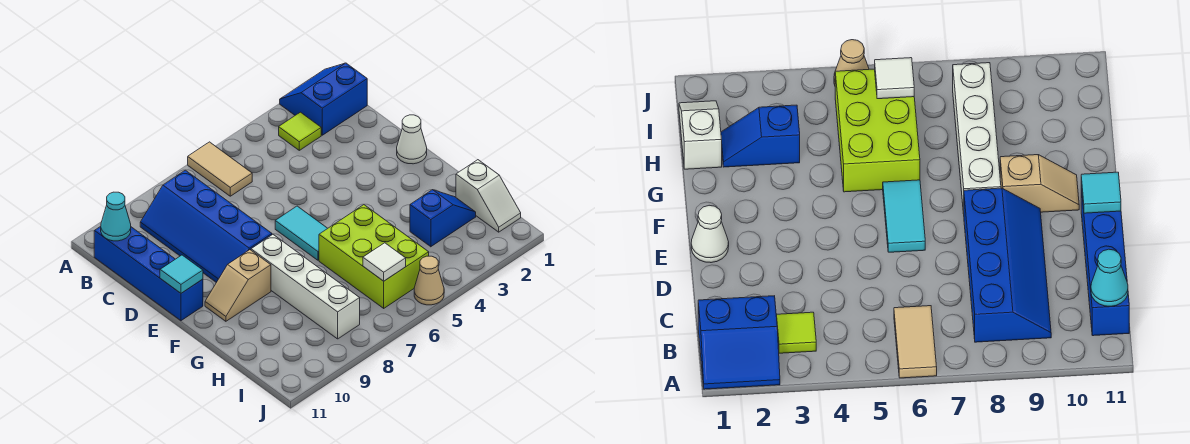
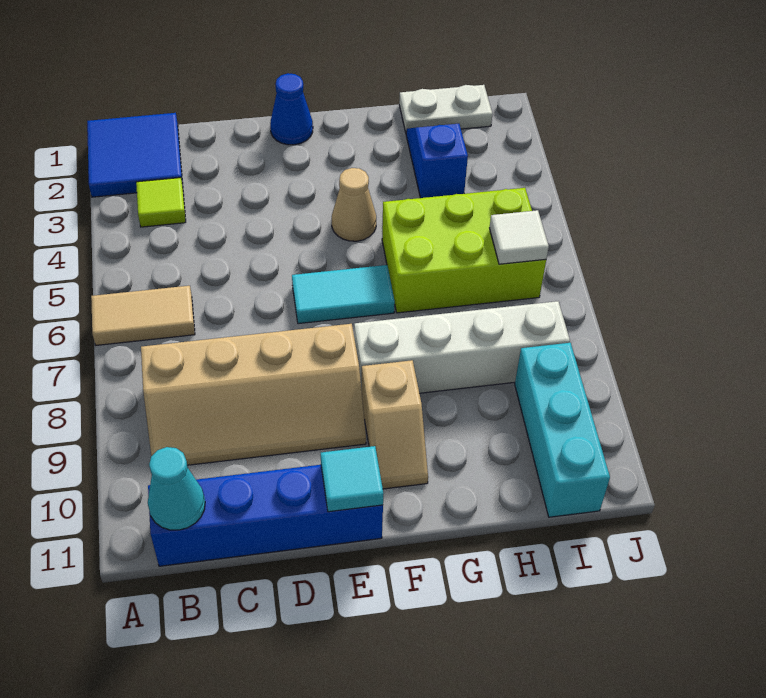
blue 2x2 slope [280,63,367,135] -> blue 2x2 tile [87,113,183,197]
blue 2x4 slope [140,170,272,282] -> tan 2x4 slope [141,324,366,465]
white 1x1 cone [397,115,427,164] -> blue 1x1 cone [270,73,313,145]
white 1x2 slope [456,160,521,232] -> white 1x2 plate [399,85,492,132]
none -> cyan 1x3 brick [515,343,610,517]
tan 1x1 cone [414,256,444,305] -> tan 1x1 cone moved to [332,168,376,241]

